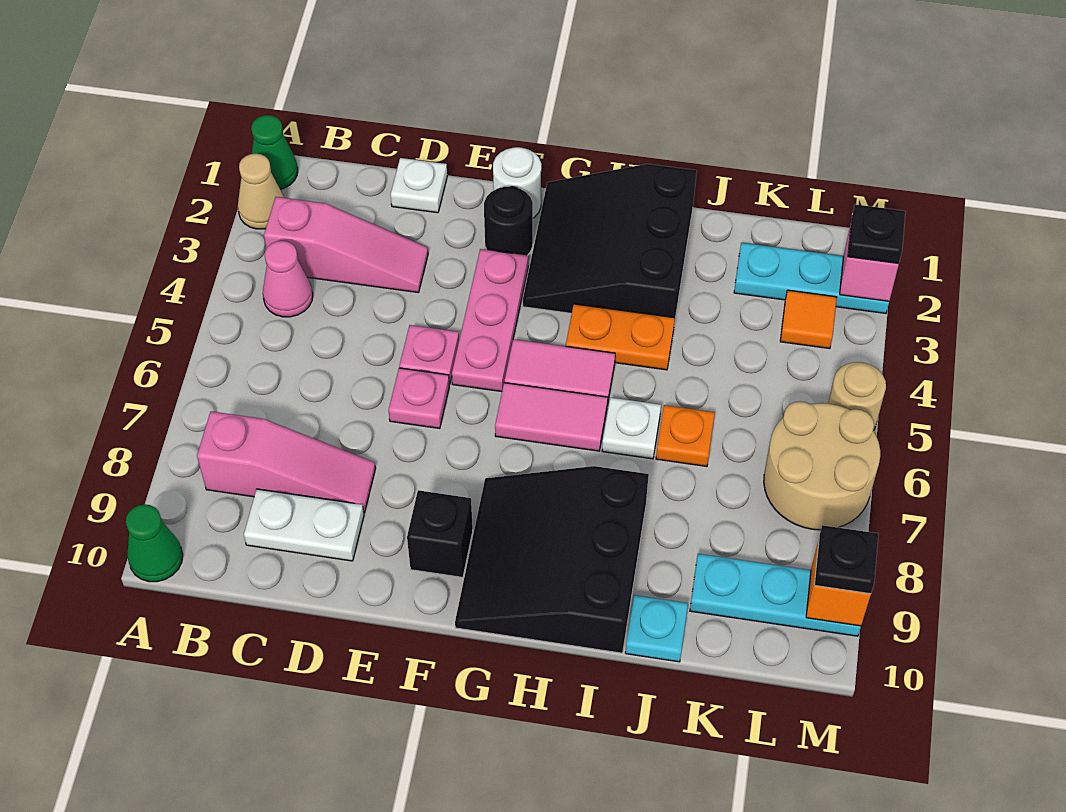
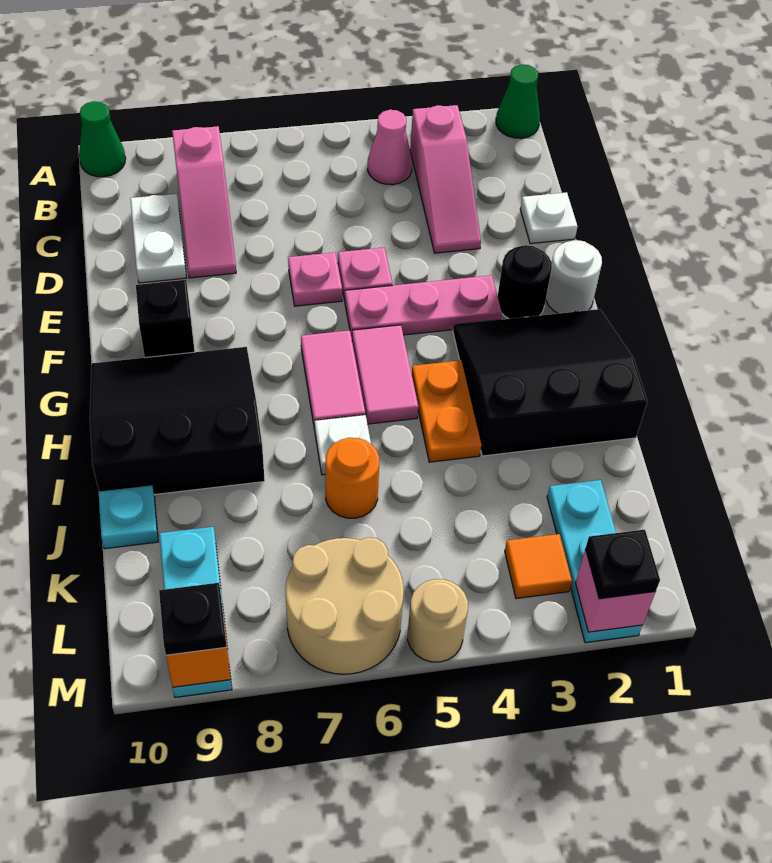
tan 1x1 cone [238,154,284,229] -> none
orange 1x1 plate [656,405,715,466] -> orange 1x1 round brick [326,438,379,518]

